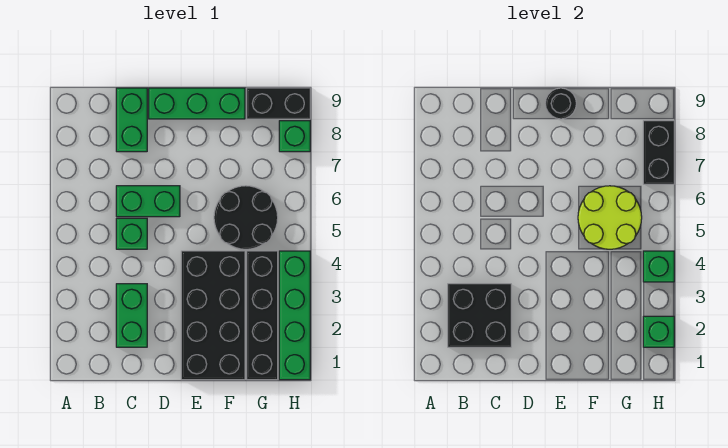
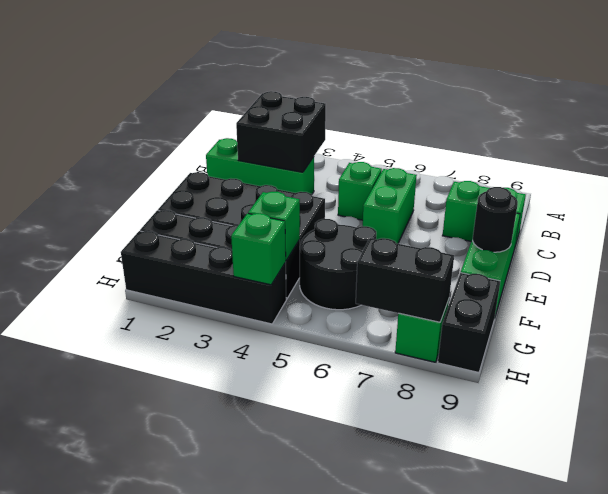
green 1x2 brick [116,284,147,347] -> green 1x3 brick [206,138,314,194]
lime 2x2 round brick [578,186,642,249] -> none
green 1x4 brick [279,251,310,380] -> black 1x4 brick [121,231,286,324]
green 1x1 brick [643,316,674,347] -> green 1x1 brick moved to [248,192,300,260]

